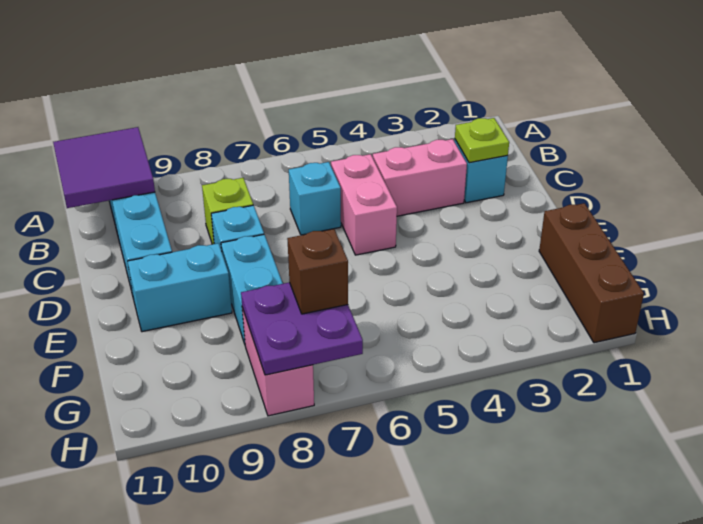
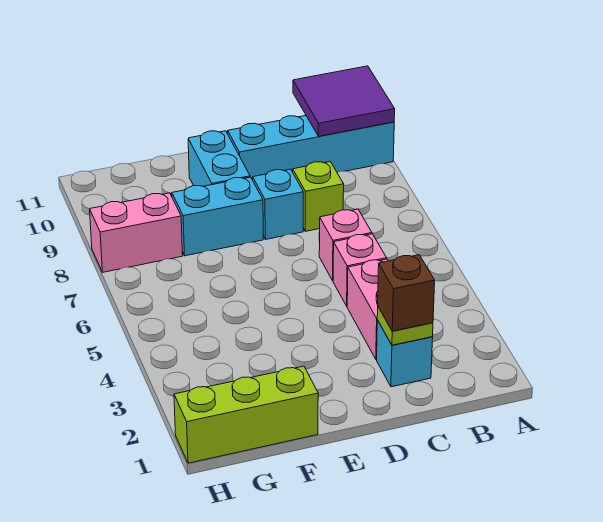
pink 1x2 brick [331,154,397,255] -> pink 1x1 brick [333,234,387,306]
cyan 1x1 brick [289,162,341,235] -> pink 1x1 brick [319,209,372,281]
brown 1x3 brick [539,203,644,343] -> lime 1x3 brick [174,366,318,463]
purple 2x2 plate [241,282,363,375] -> none
brown 1x1 brick [287,229,348,314] -> brown 1x1 brick moved to [378,255,435,331]

